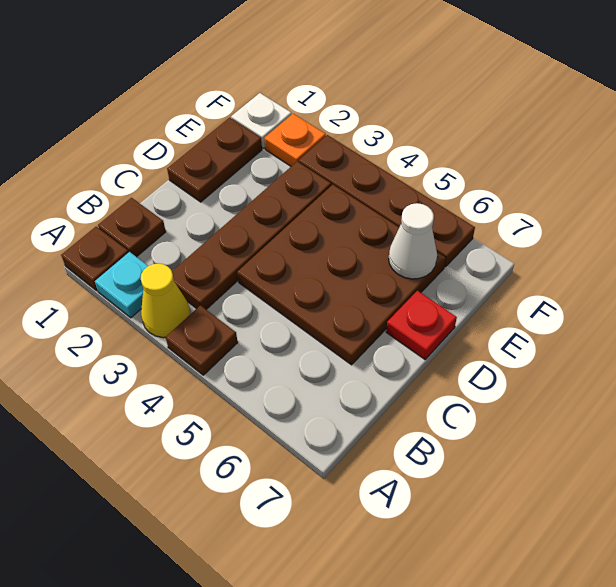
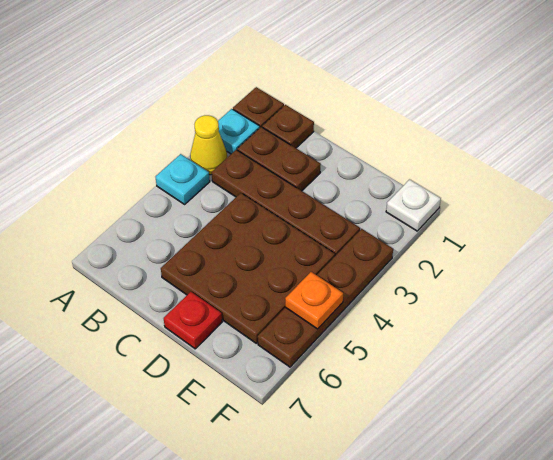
brown 1x1 plate [166,306,238,375] -> cyan 1x1 plate [156,154,210,204]
brown 1x2 plate [167,118,262,202] -> brown 1x2 plate moved to [237,127,321,191]
white 1x1 cone [389,203,437,279] -> none
orange 1x1 plate [264,114,326,166] -> orange 1x1 plate moved to [285,272,343,329]

